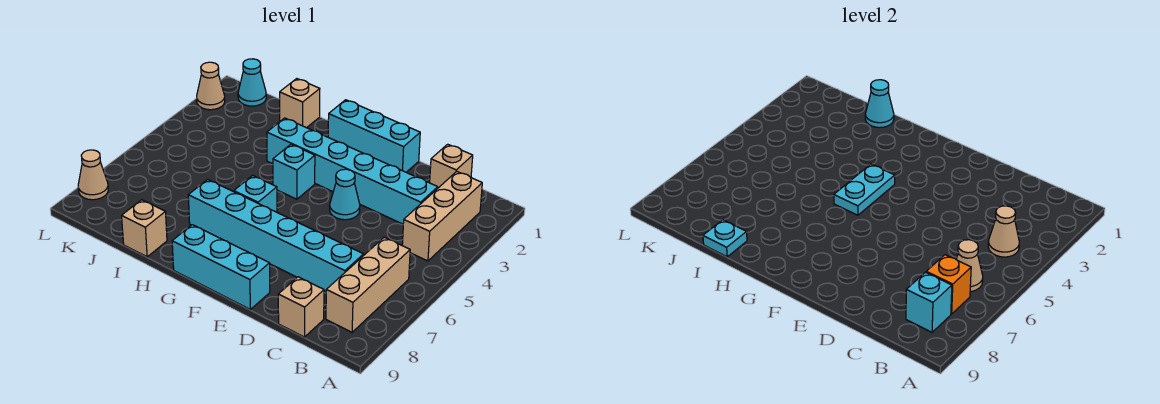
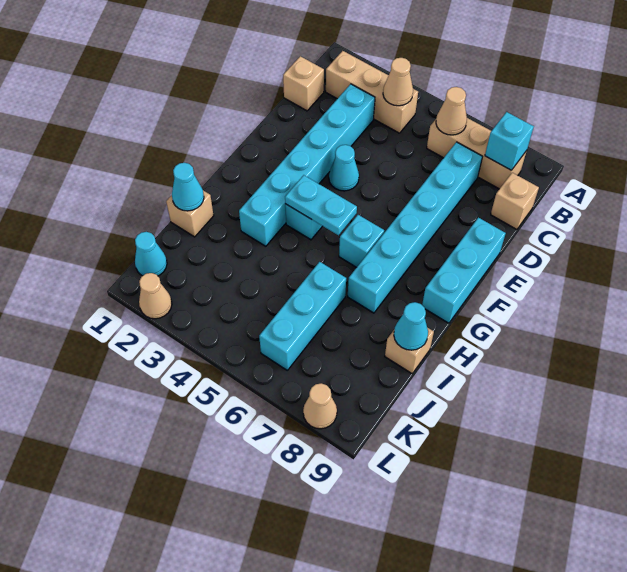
orange 1x1 brick [926,255,971,314] -> none
cyan 1x3 brick [328,100,420,172] -> cyan 1x3 brick moved to [259,262,346,370]
cyan 1x1 plate [703,220,747,257] -> cyan 1x1 cone [394,302,428,350]

